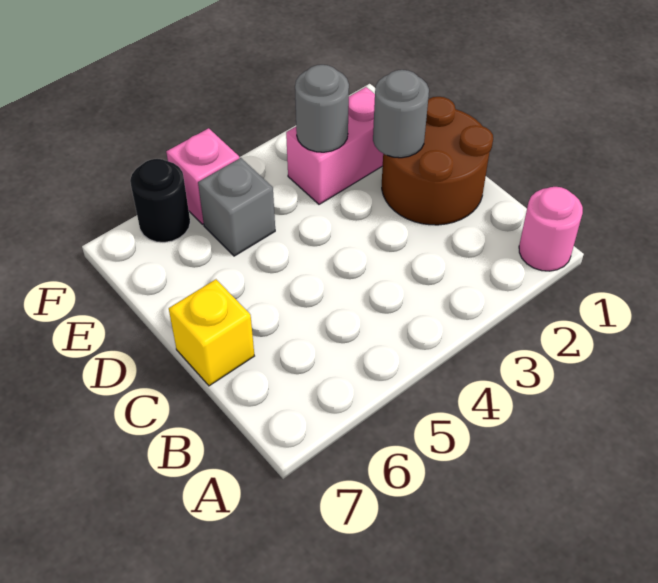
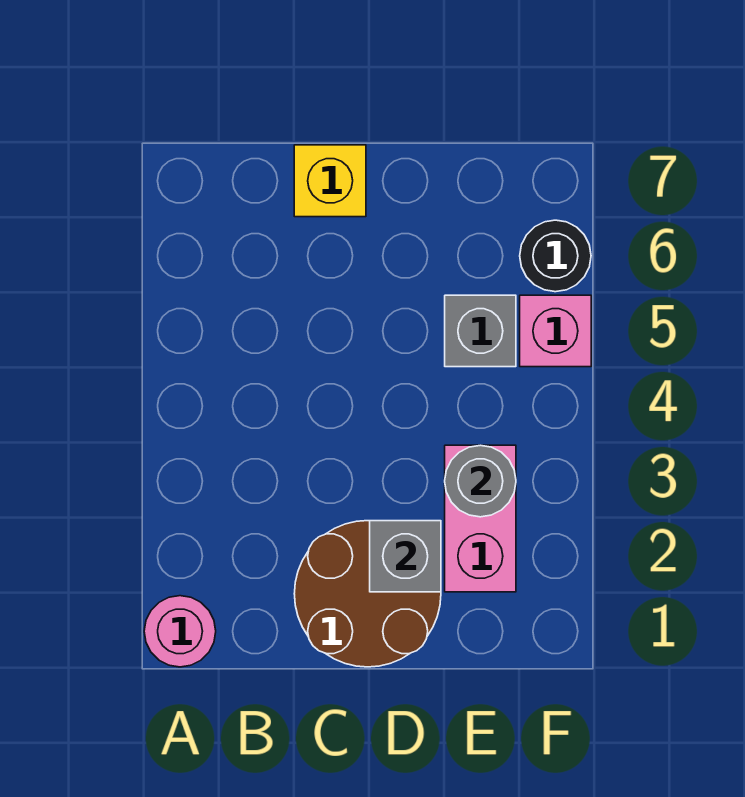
grey 1x1 round brick [373,70,429,158] -> grey 1x1 brick [370,521,441,592]

